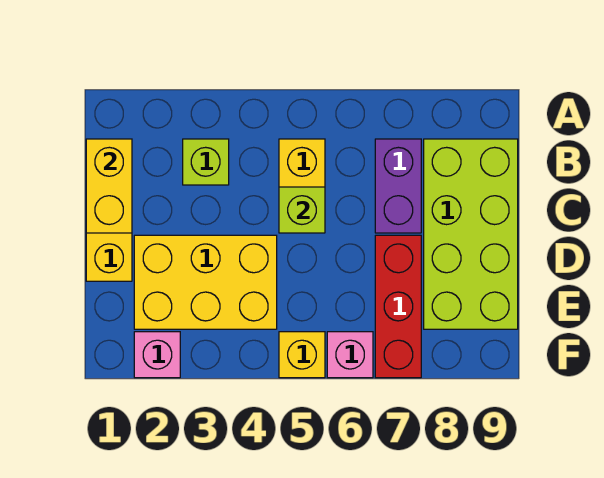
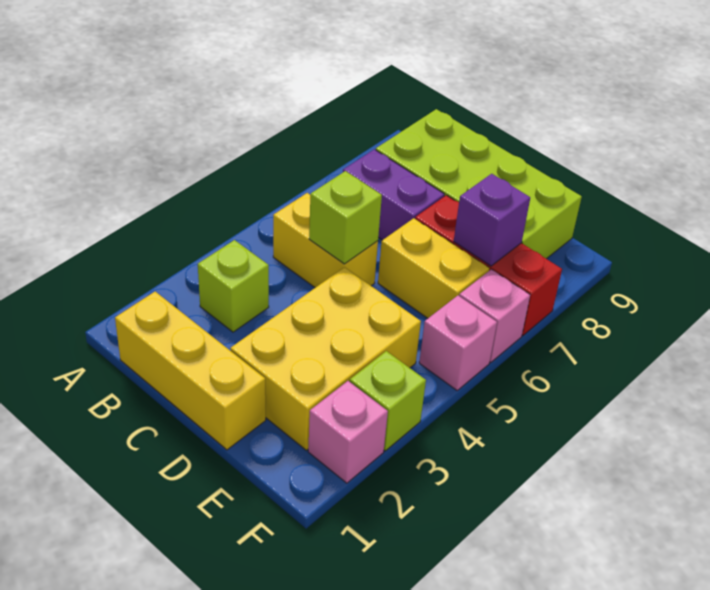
yellow 1x2 brick [86,139,132,233] -> yellow 1x2 brick moved to [378,218,489,318]
none -> purple 1x1 brick [454,174,530,266]
none -> lime 1x1 brick [350,351,426,451]
yellow 1x1 brick [279,332,325,378] -> pink 1x1 brick [419,295,497,390]

